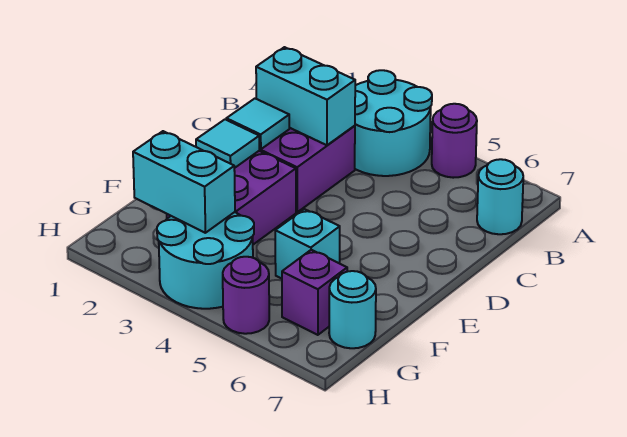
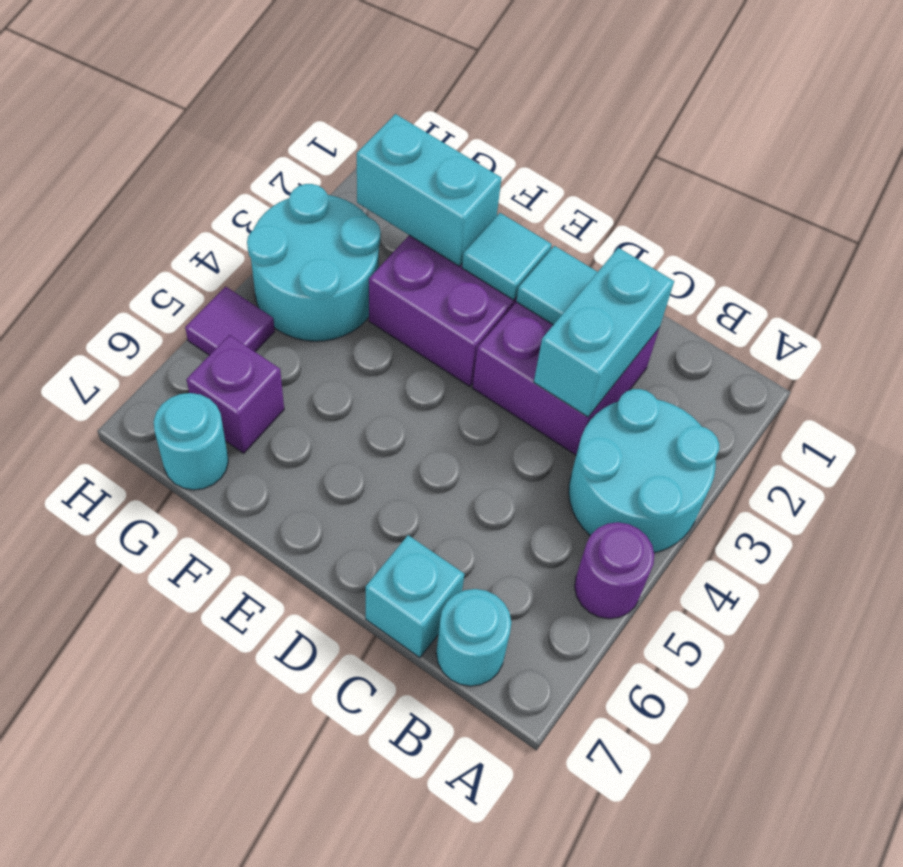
cyan 1x1 brick [275,209,340,279] -> cyan 1x1 brick moved to [366,535,464,658]
cyan 1x2 brick [133,131,235,233] -> cyan 1x2 brick turned to [357,114,501,266]
purple 1x1 round brick [223,257,269,334] -> purple 1x1 tile [185,287,275,355]

